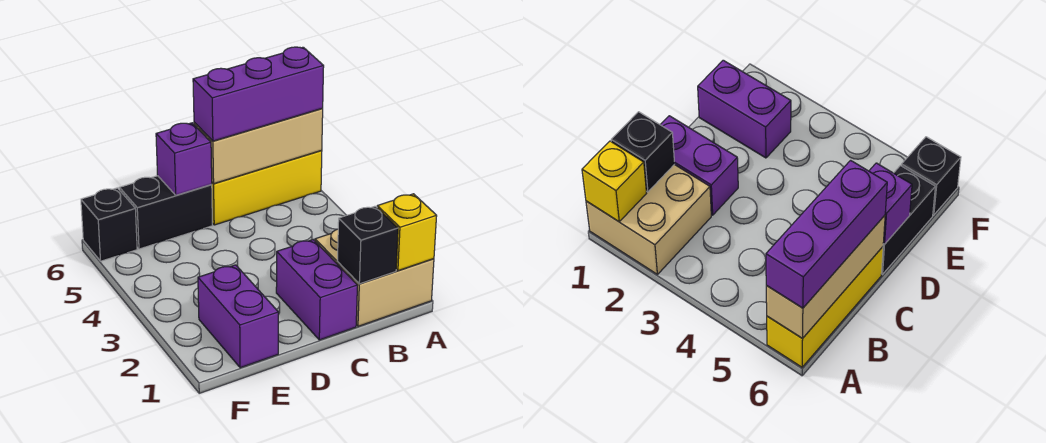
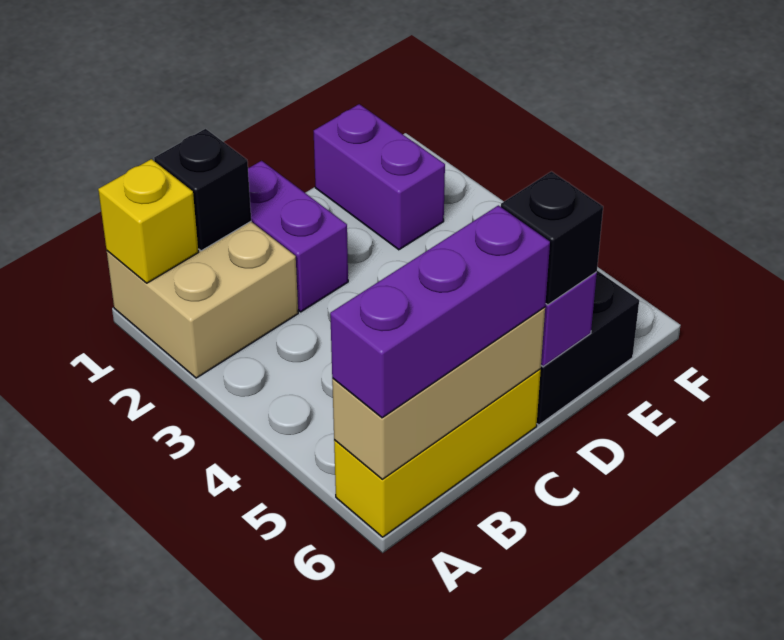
black 1x1 brick [81,188,137,261] -> black 1x1 brick moved to [501,172,603,305]

